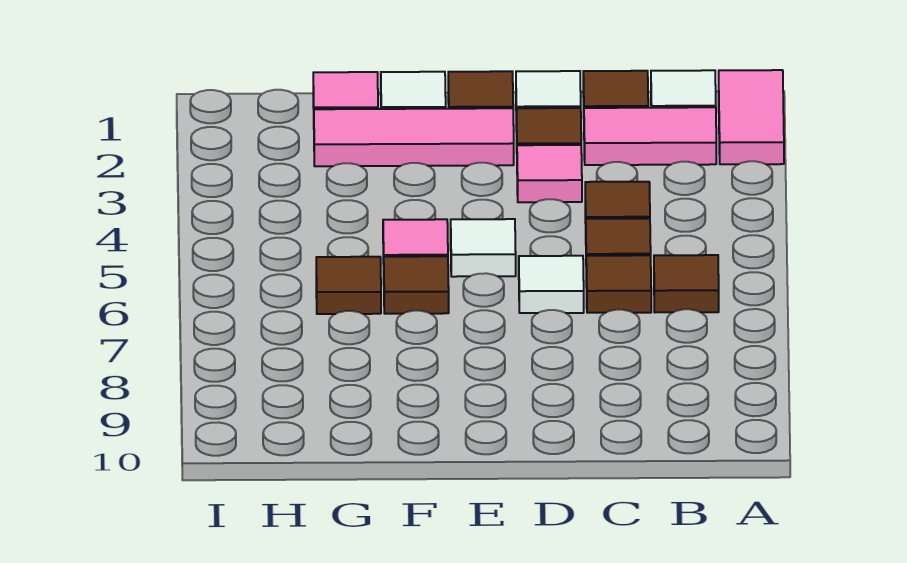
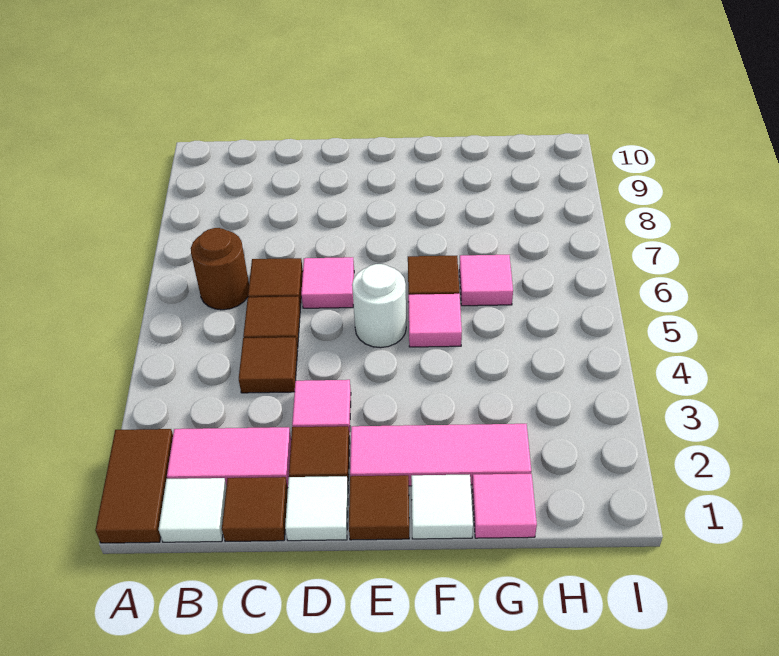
pink 1x2 tile [719,70,784,164] -> brown 1x2 tile [95,429,173,543]
brown 1x1 tile [654,255,719,312] -> brown 1x1 round brick [191,228,249,310]
white 1x1 tile [519,256,584,313] -> pink 1x1 tile [301,257,354,308]
white 1x1 tile [451,219,516,277] -> white 1x1 round brick [352,264,406,348]
brown 1x1 tile [316,257,381,314] -> pink 1x1 tile [459,255,513,306]

